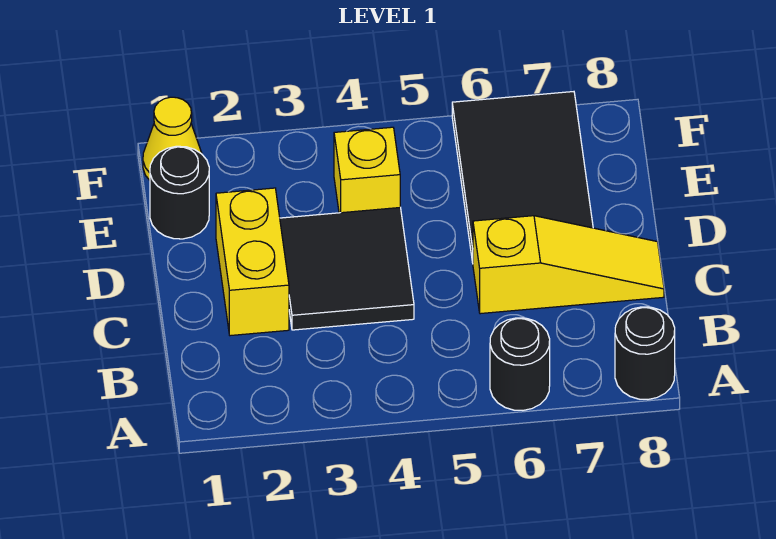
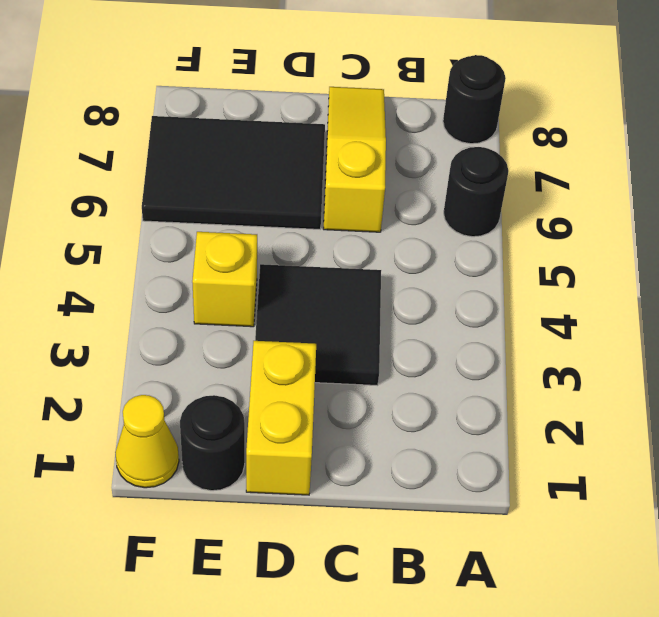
yellow 1x2 brick [216,188,289,336] -> yellow 1x2 brick turned to [246,341,316,495]

